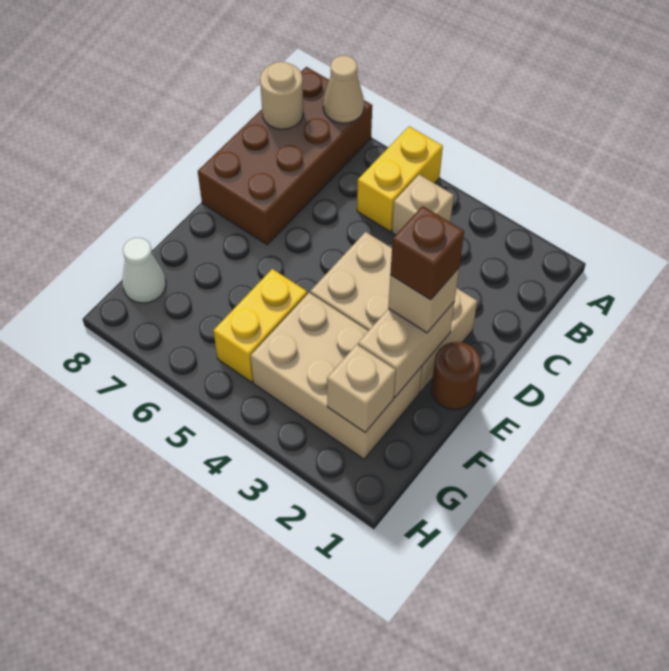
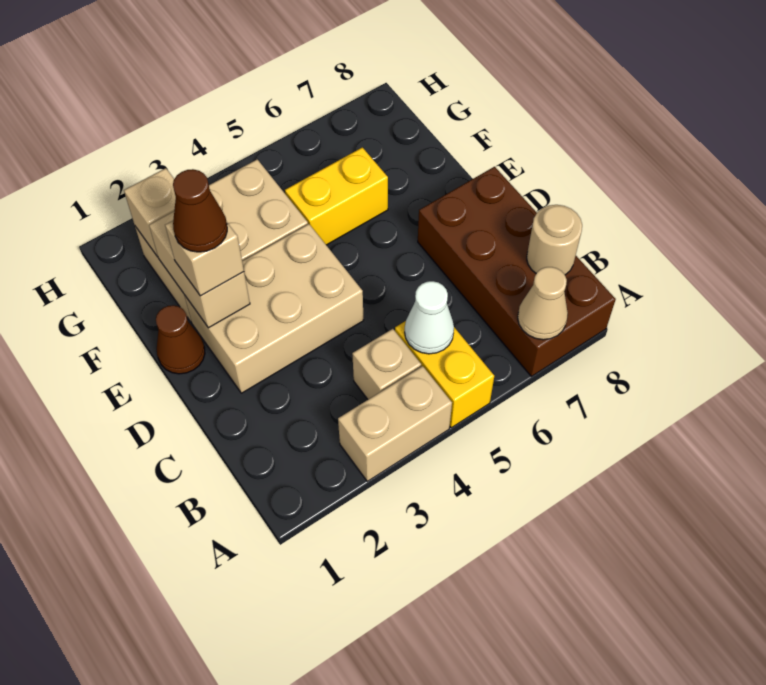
none -> tan 1x2 brick [338,366,452,481]
brown 1x1 round brick [431,342,481,410] -> brown 1x1 cone [156,305,205,374]
brown 1x1 brick [390,206,464,300] -> brown 1x1 cone [173,169,227,252]
yellow 1x2 brick [214,269,307,382] -> yellow 1x2 brick turned to [285,147,388,245]
white 1x1 cone [122,238,166,303] -> white 1x1 cone moved to [405,281,454,354]

